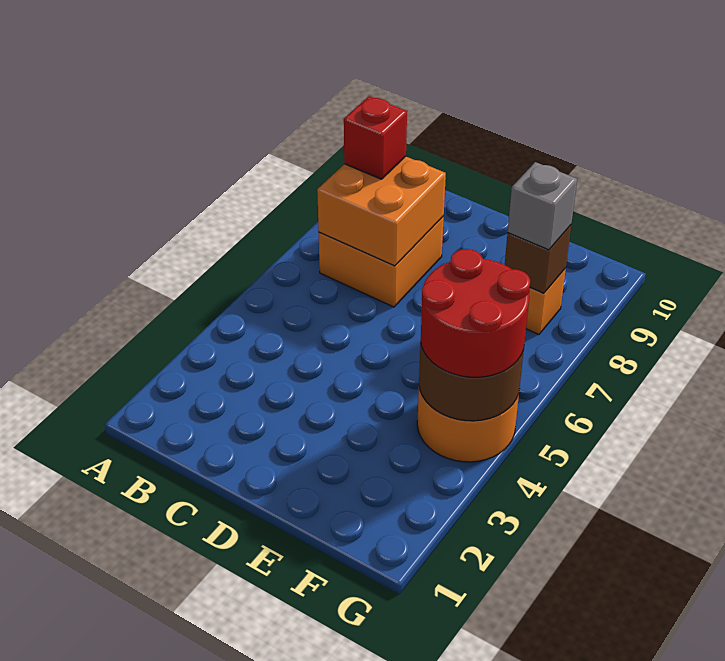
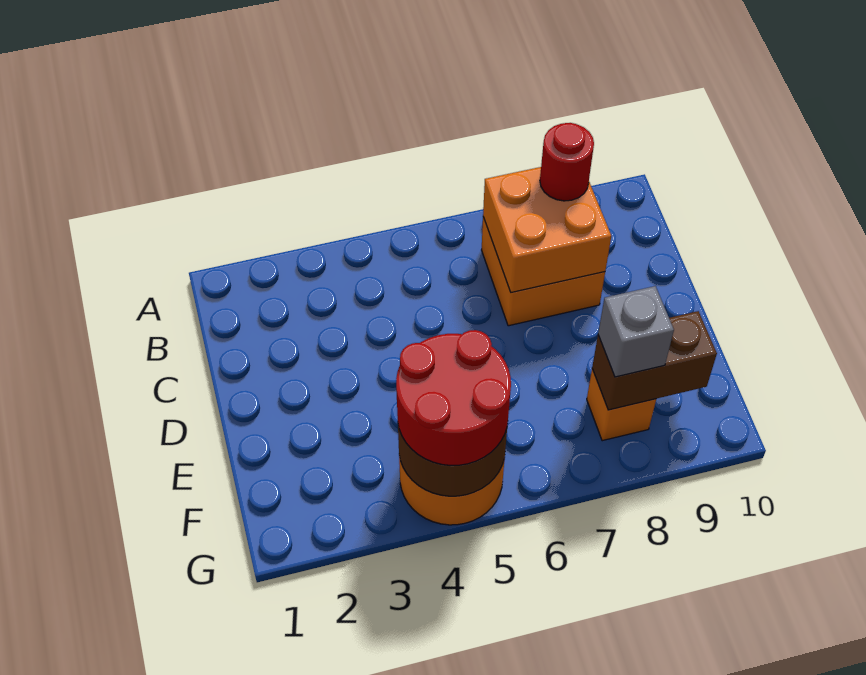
red 1x1 brick [344,96,407,179] -> red 1x1 round brick [540,123,594,201]
brown 1x1 brick [505,225,571,293] -> brown 1x2 brick [592,311,717,410]

